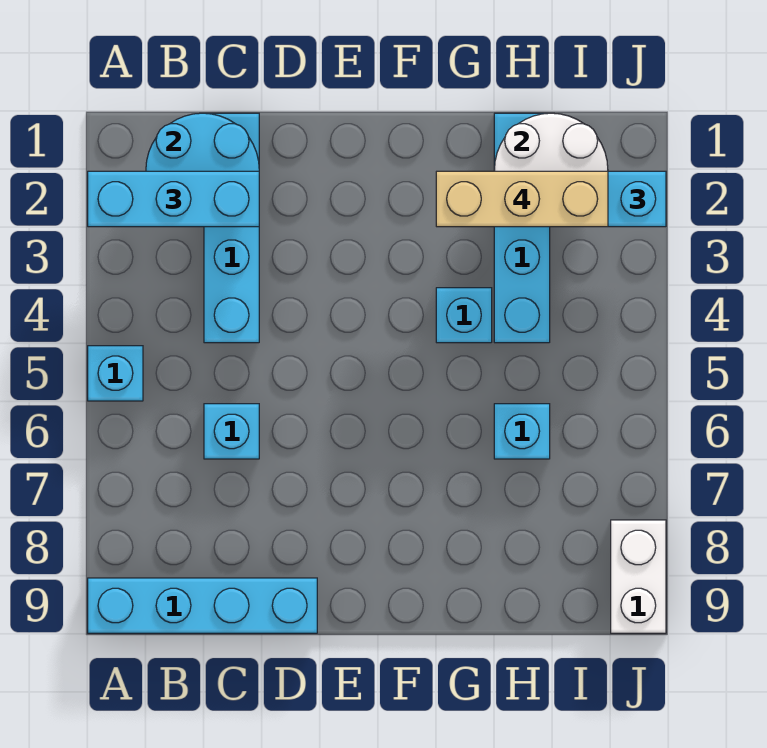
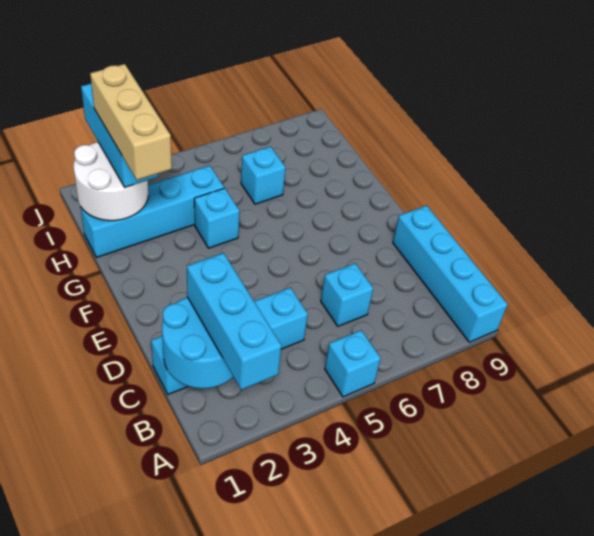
white 1x2 brick [611,520,666,633] -> none

